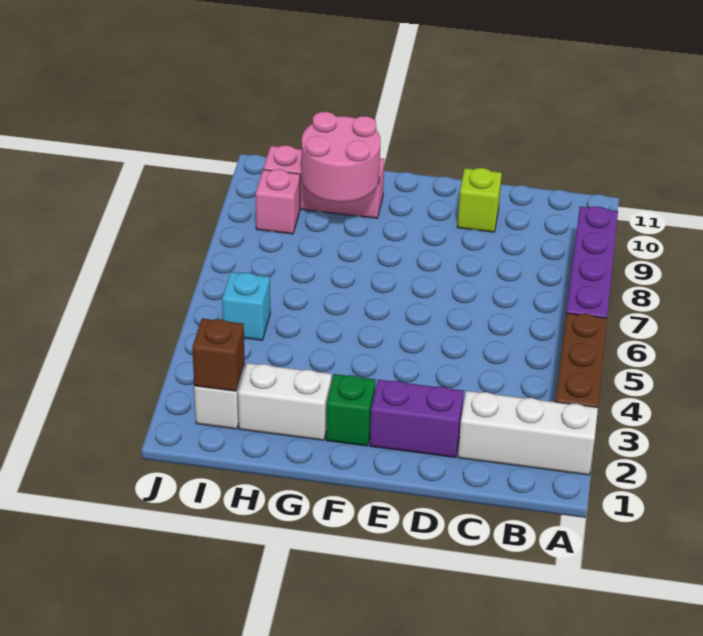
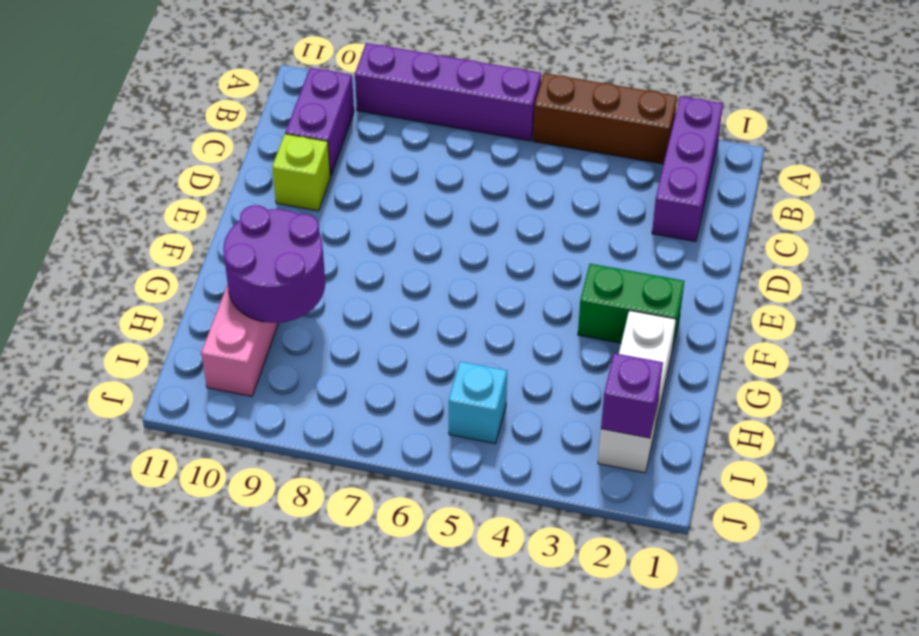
white 1x3 brick [458,391,598,475] -> purple 1x3 brick [652,96,723,242]
purple 1x2 brick [370,380,464,458] -> purple 1x2 brick moved to [285,68,354,176]
green 1x1 brick [326,374,375,446] -> green 1x2 brick [578,264,684,350]
pink 2x2 round brick [302,112,381,202] -> purple 2x2 round brick [223,205,325,323]
brown 1x1 brick [192,318,245,391] -> purple 1x1 brick [601,353,663,438]
pink 1x1 brick [256,169,300,234] -> none

